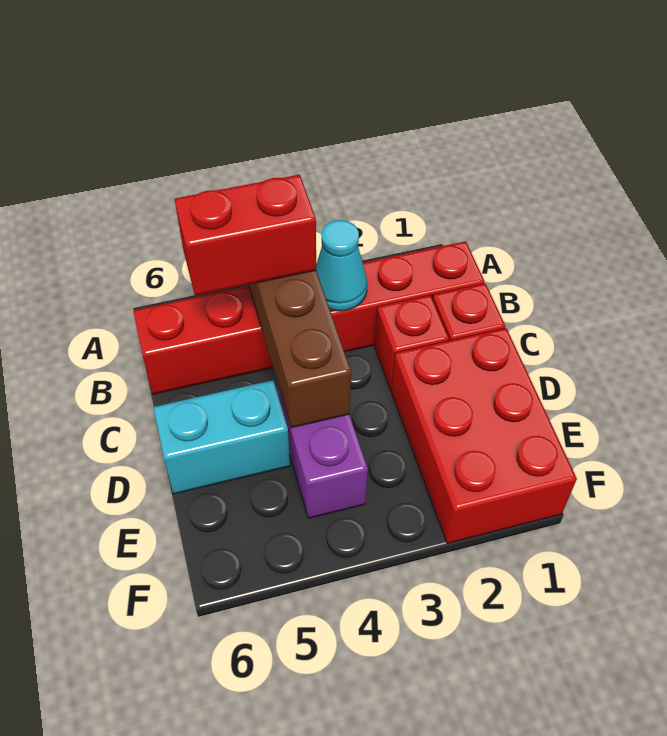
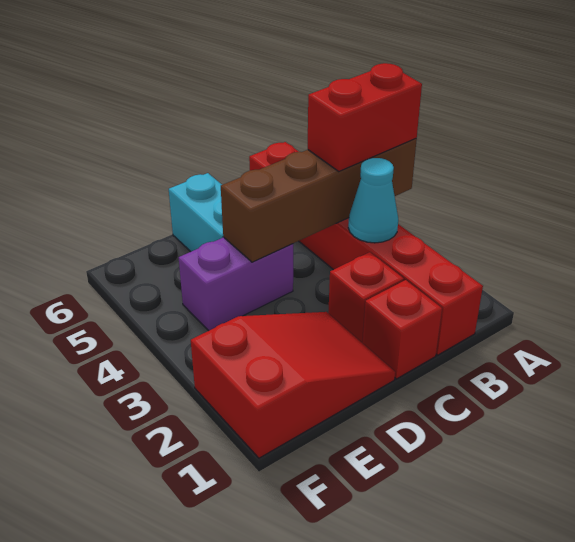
red 1x2 brick [175,175,316,296] -> red 1x2 brick turned to [308,63,422,171]
red 2x3 brick [391,328,577,544] -> red 2x3 slope [191,312,395,458]

